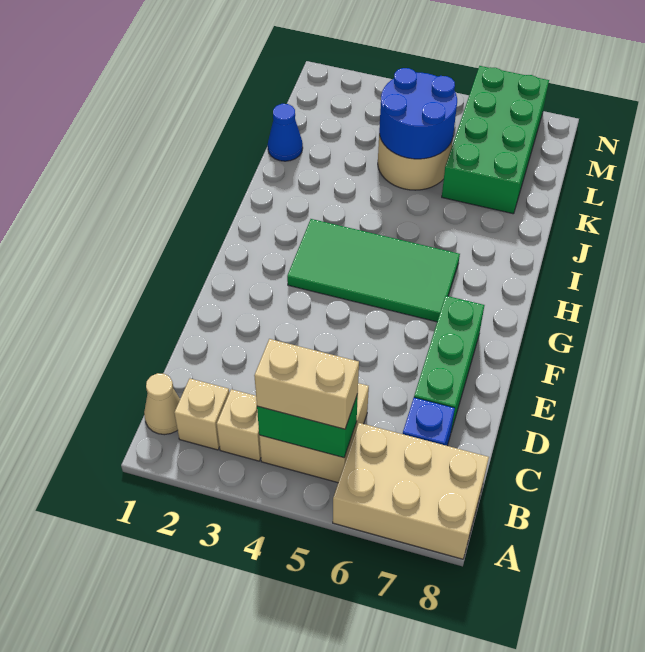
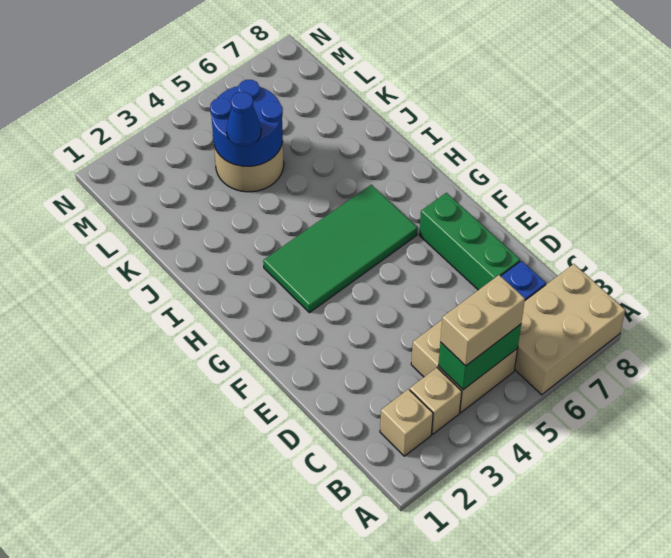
tan 1x1 cone [144,373,180,435] -> none
blue 1x1 cone [268,104,303,161] -> blue 1x1 cone moved to [226,92,261,146]
green 2x4 brick [442,66,549,214] -> none

